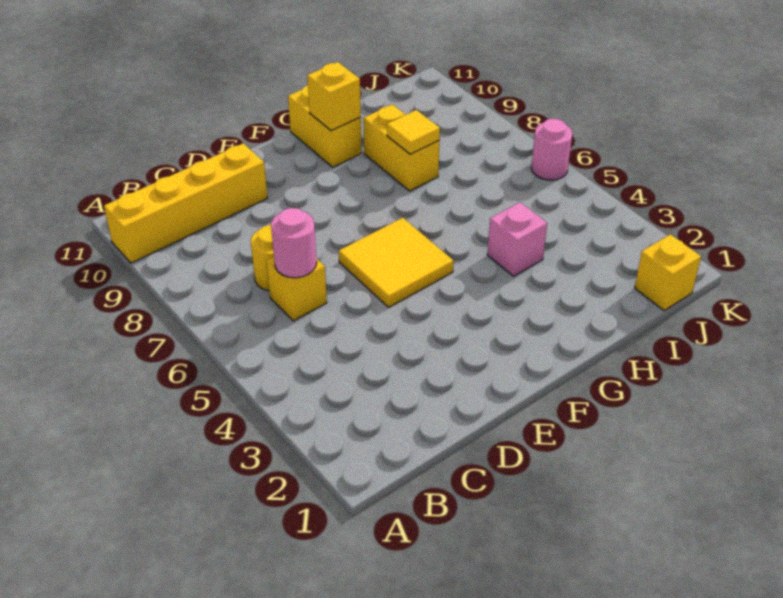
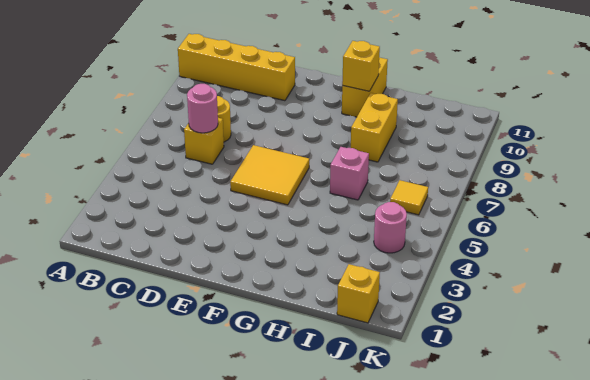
pink 1x1 brick [487,202,547,276] -> pink 1x1 brick moved to [330,147,369,200]
yellow 1x1 tile [387,110,440,154] -> yellow 1x1 tile moved to [390,180,428,215]
pink 1x1 round brick [531,119,572,180] -> pink 1x1 round brick moved to [374,202,407,253]

